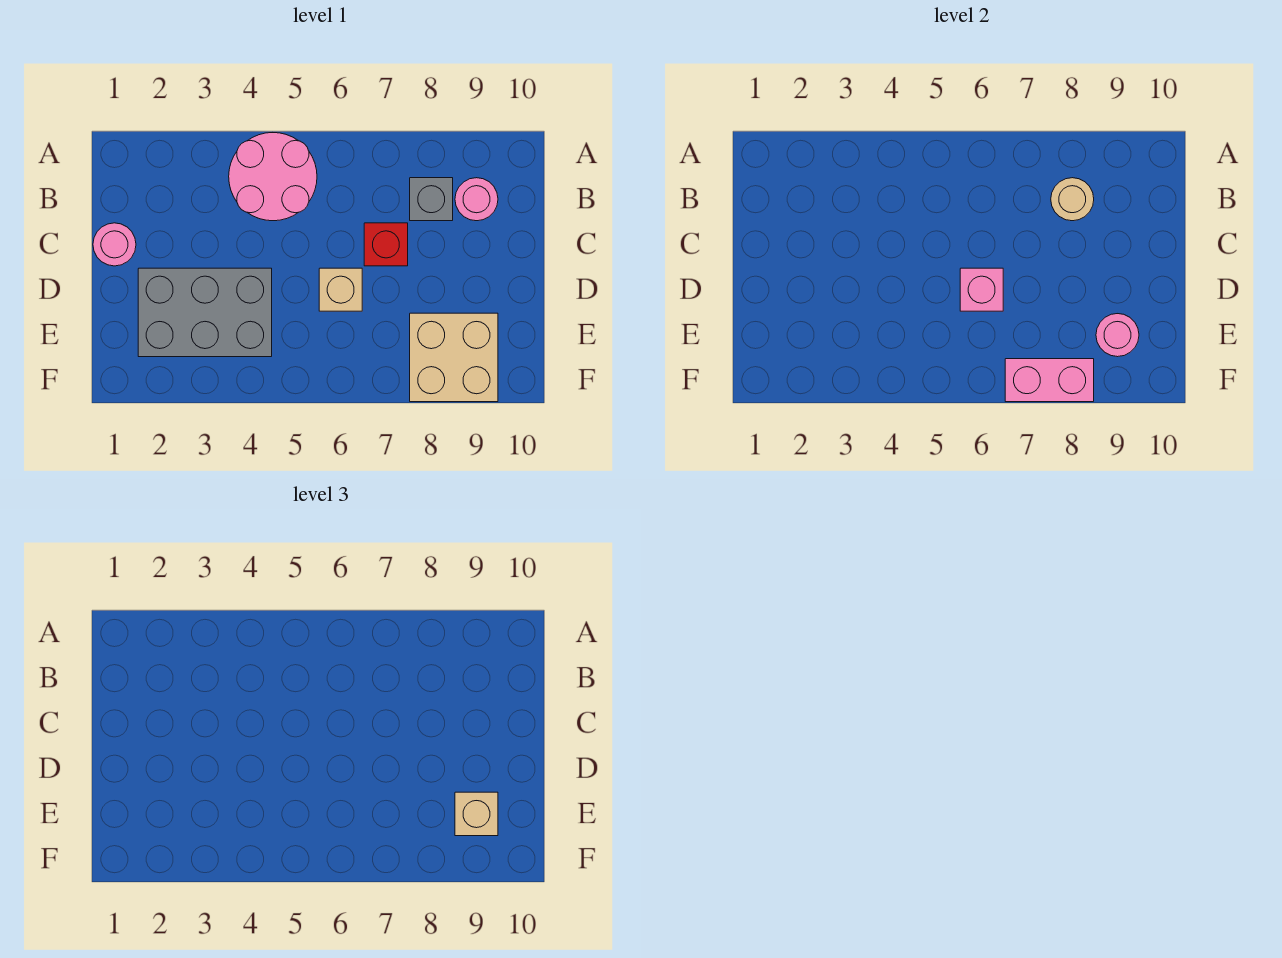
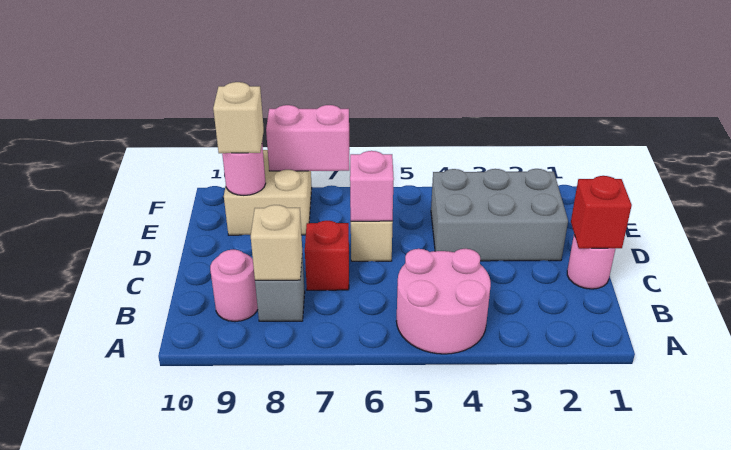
tan 1x1 round brick [1051,178,1094,221] -> tan 1x1 brick [251,205,302,280]
none -> red 1x1 brick [571,176,632,249]

